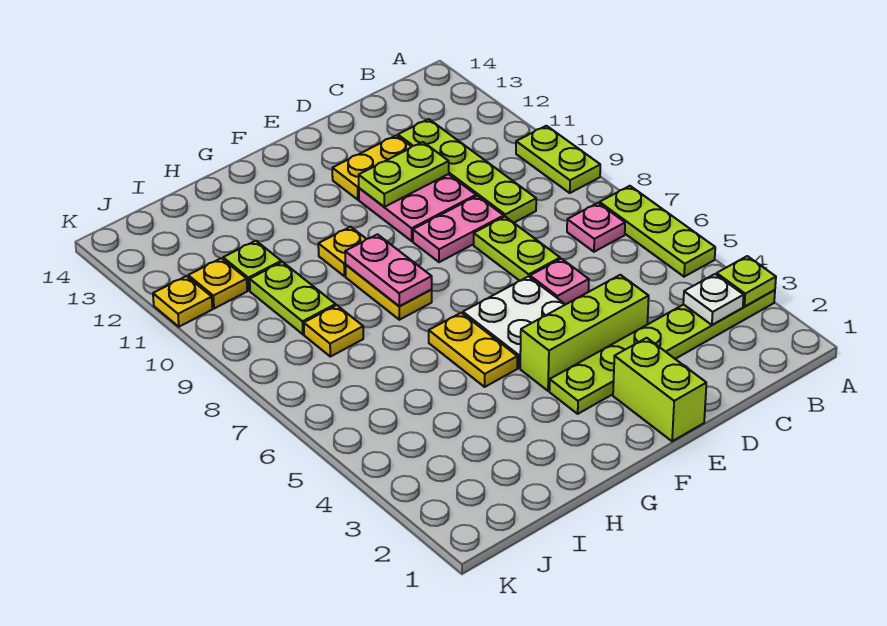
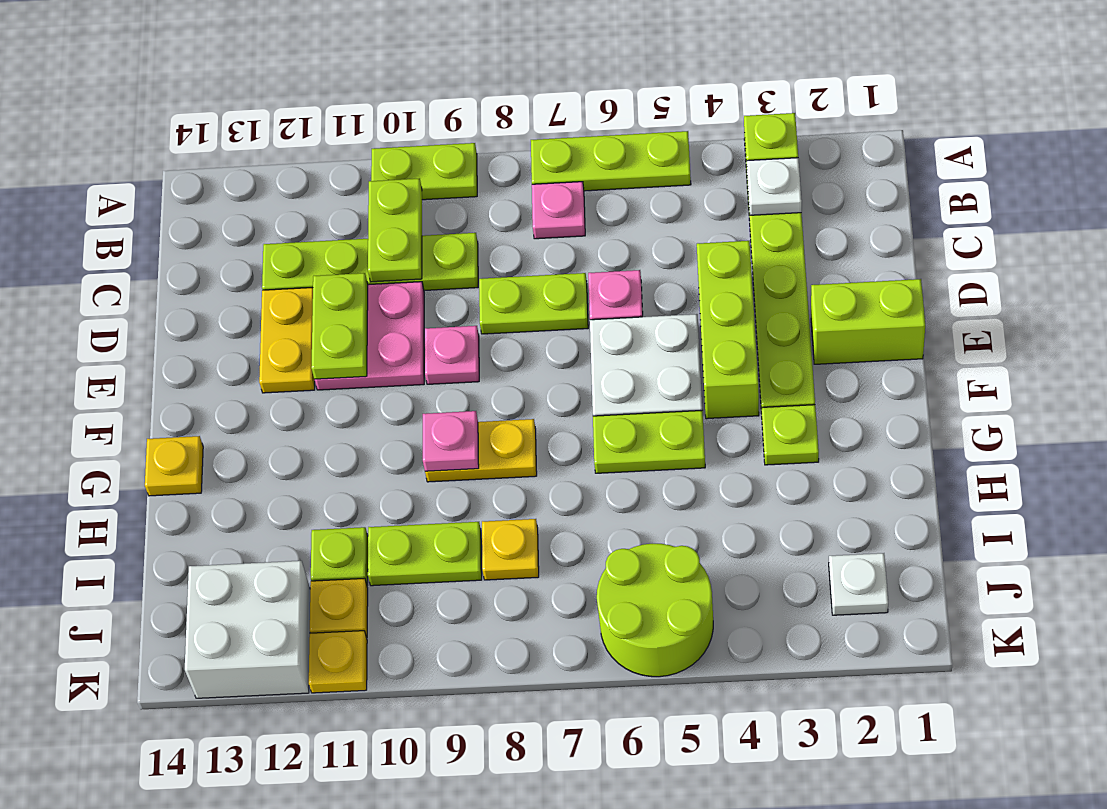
none -> lime 1x2 plate [368,178,422,282]
pink 1x2 plate [413,196,504,262] -> pink 1x1 plate [425,326,479,384]
none -> lime 1x1 plate [762,405,819,465]
yellow 1x2 plate [429,313,517,387] -> lime 1x2 plate [593,410,705,473]
pink 1x2 plate [345,234,432,306] -> pink 1x1 plate [423,411,479,471]
yellow 1x1 plate [318,227,366,276] -> yellow 1x1 plate moved to [145,436,203,496]
none -> white 1x1 plate [829,553,888,615]
none -> lime 2x2 round brick [597,544,713,677]
none -> white 2x2 brick [185,561,310,698]

